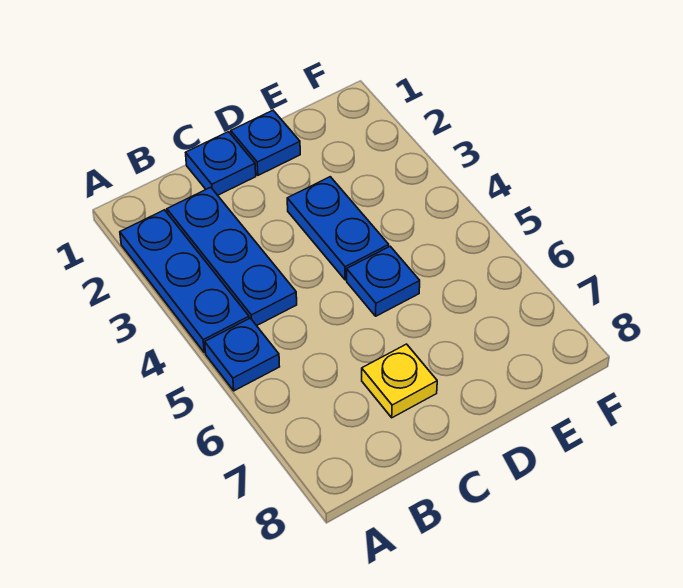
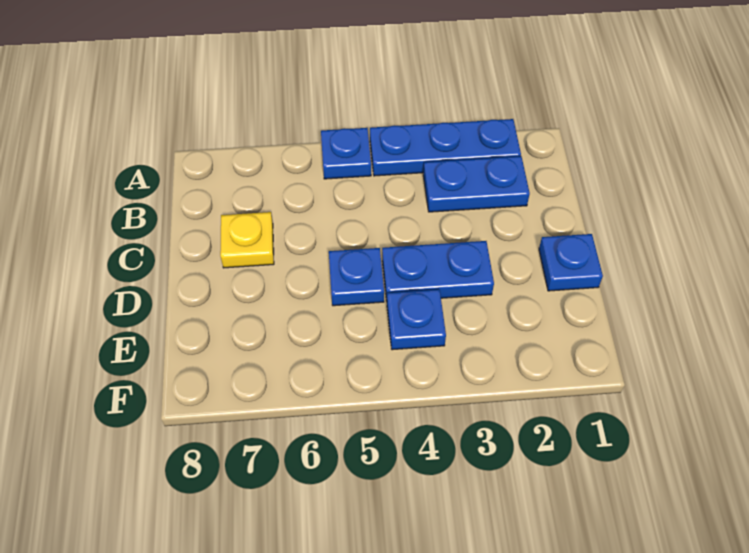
blue 1x3 plate [167,187,297,326] -> blue 1x2 plate [423,156,530,212]
blue 1x1 plate [186,132,256,195] -> blue 1x1 plate moved to [387,289,446,350]

